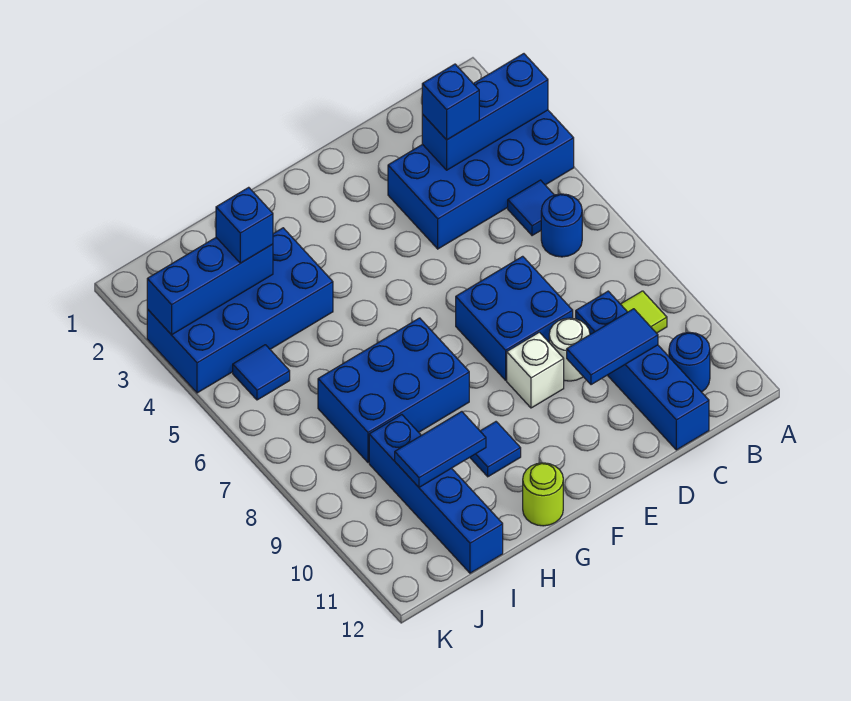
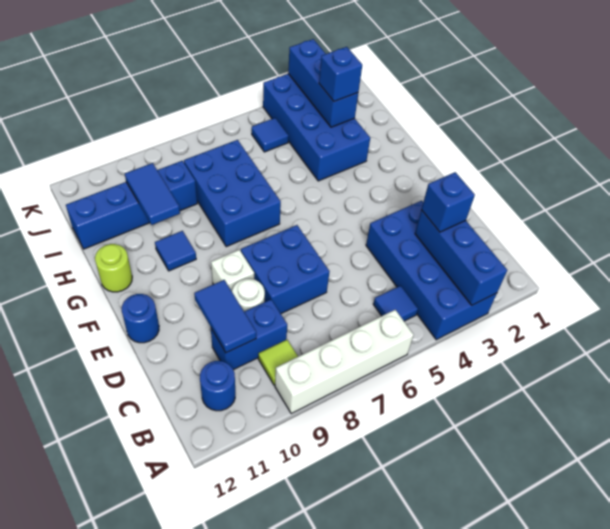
none -> white 1x4 brick [275,310,414,413]
blue 1x1 round brick [541,194,582,257] -> blue 1x1 round brick moved to [122,294,159,343]
blue 1x4 brick [576,291,709,450] -> blue 1x2 brick [211,300,287,370]

